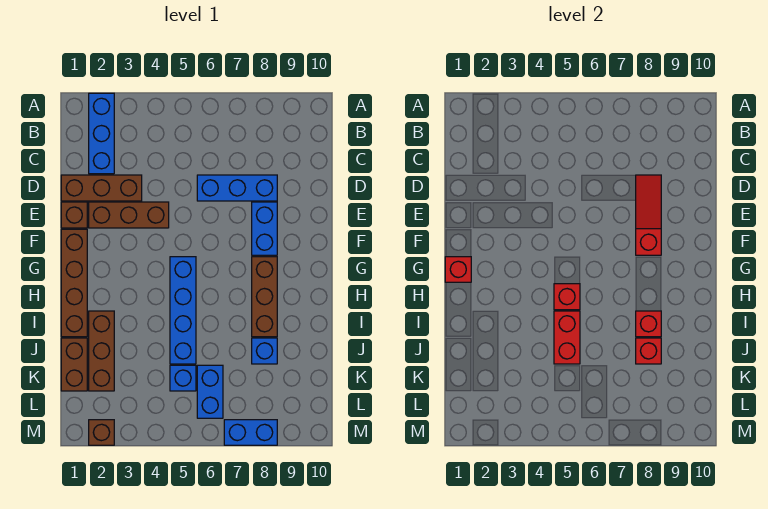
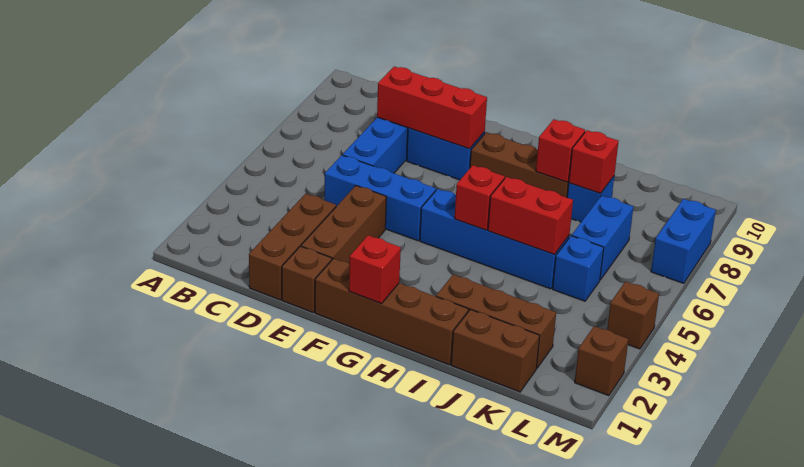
blue 1x3 brick [89,93,114,174] -> blue 1x3 brick moved to [325,155,436,241]
red 1x3 slope [636,175,661,255] -> red 1x3 brick [377,66,487,149]
blue 1x2 brick [197,365,223,418] -> blue 1x2 brick turned to [572,196,633,280]
none -> brown 1x1 brick [607,282,659,349]

